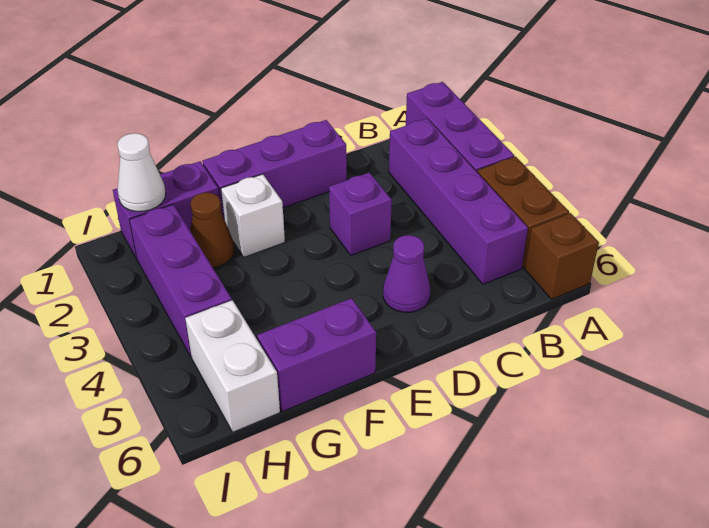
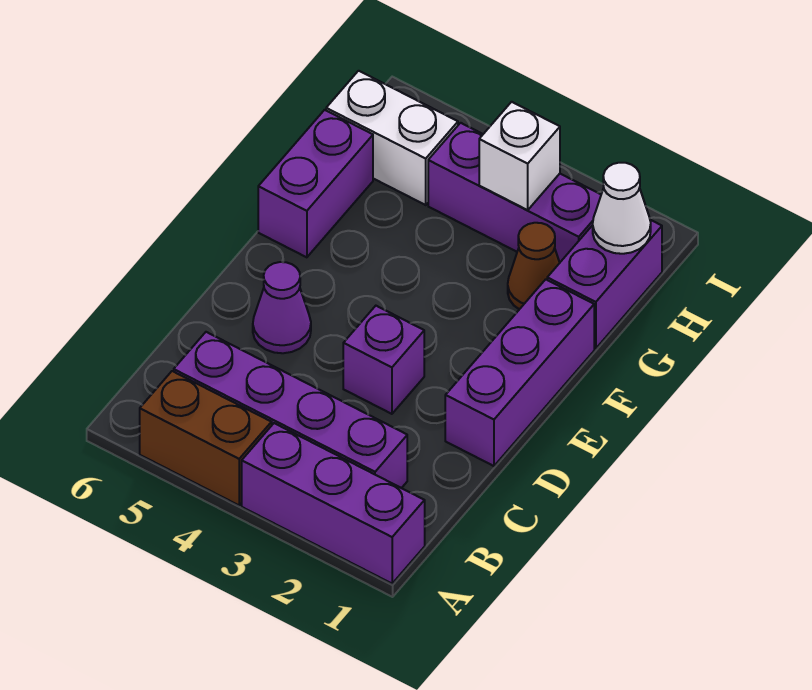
brown 1x1 brick [525,213,599,299] -> none
white 1x1 brick [221,174,285,257] -> white 1x1 brick moved to [479,102,560,210]

